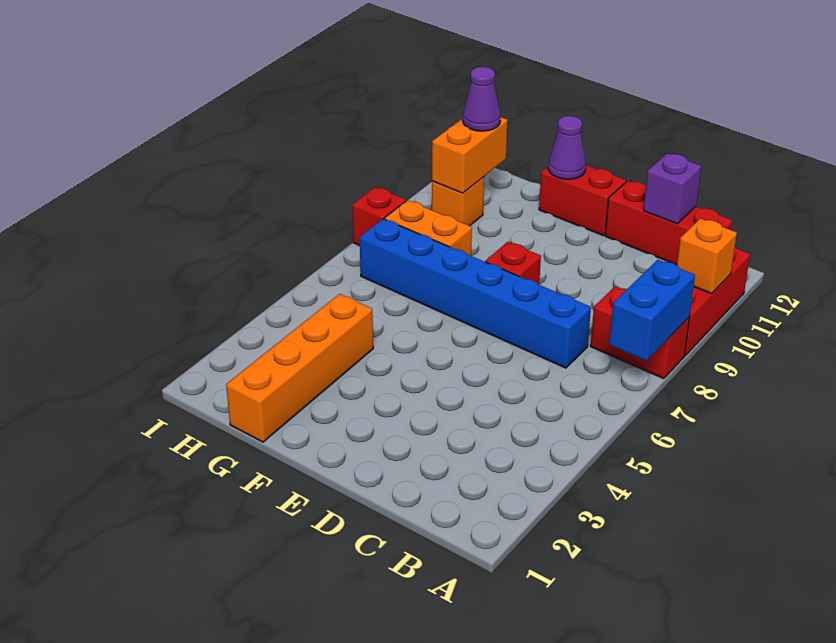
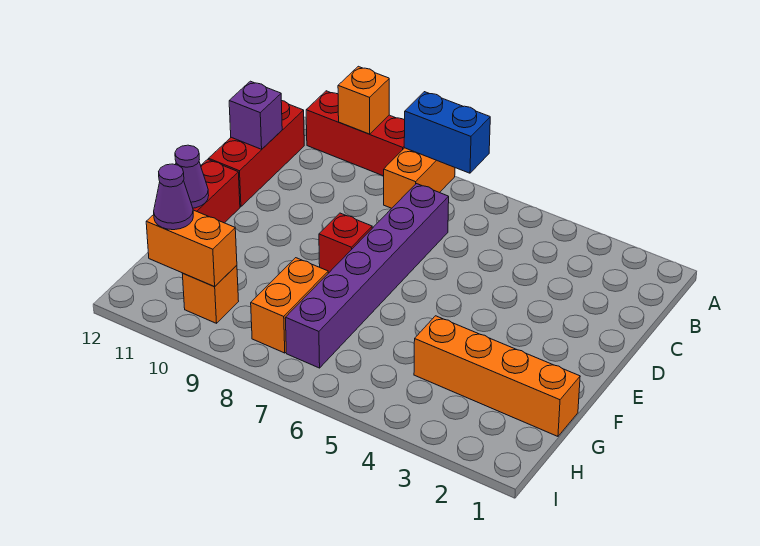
red 1x2 brick [591,286,689,379] -> orange 1x2 brick [384,148,455,208]
blue 1x6 brick [360,219,591,368] -> purple 1x6 brick [285,183,449,368]
red 1x1 brick [352,187,406,246] -> none

